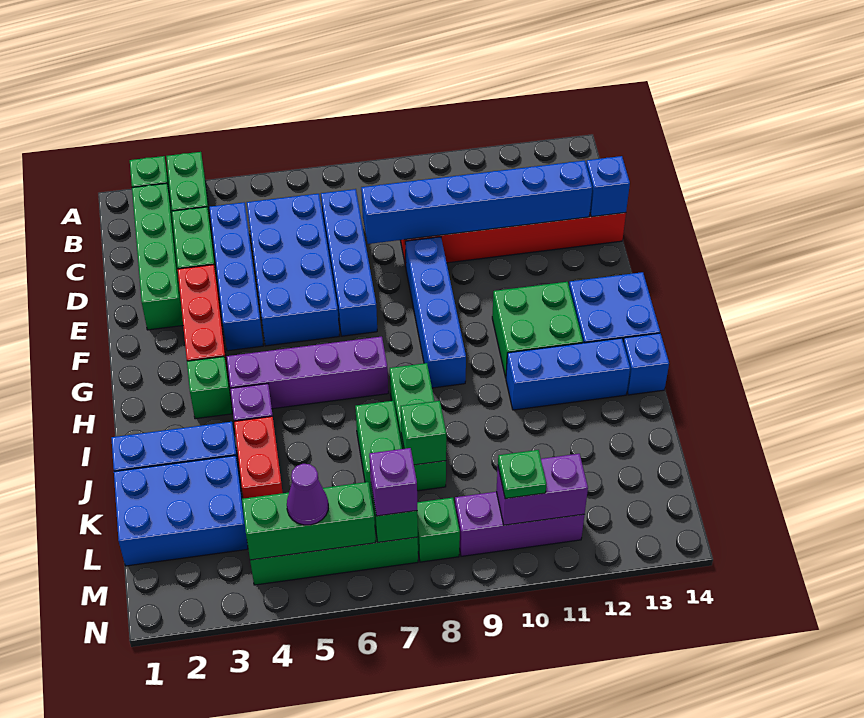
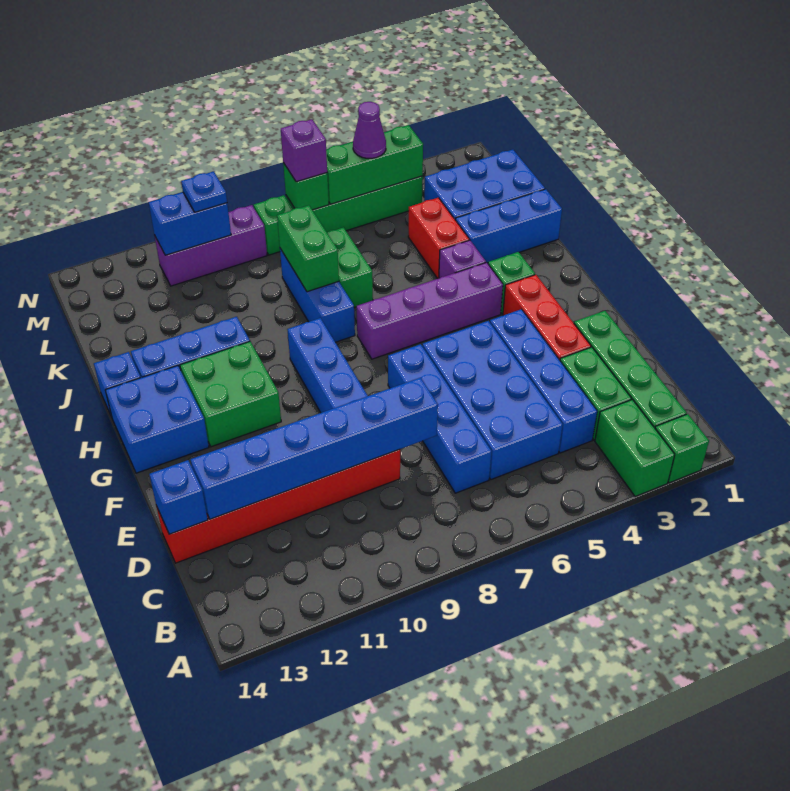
green 1x3 brick [390,363,446,491] -> blue 1x3 brick [280,249,355,342]
green 1x1 brick [401,401,446,465] -> green 1x2 brick [277,205,339,292]
purple 1x2 brick [496,454,588,525] -> blue 1x2 brick [149,192,231,255]
green 1x1 plate [498,450,546,499] -> blue 1x1 plate [181,171,227,212]

